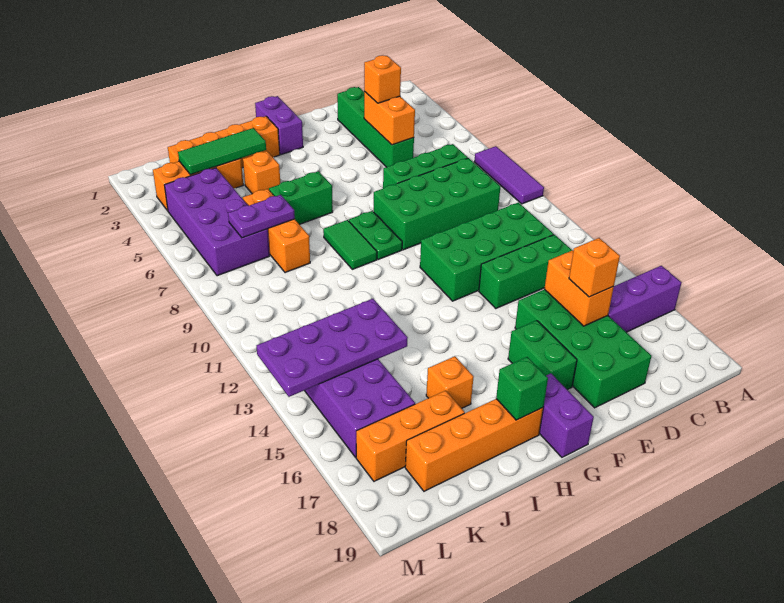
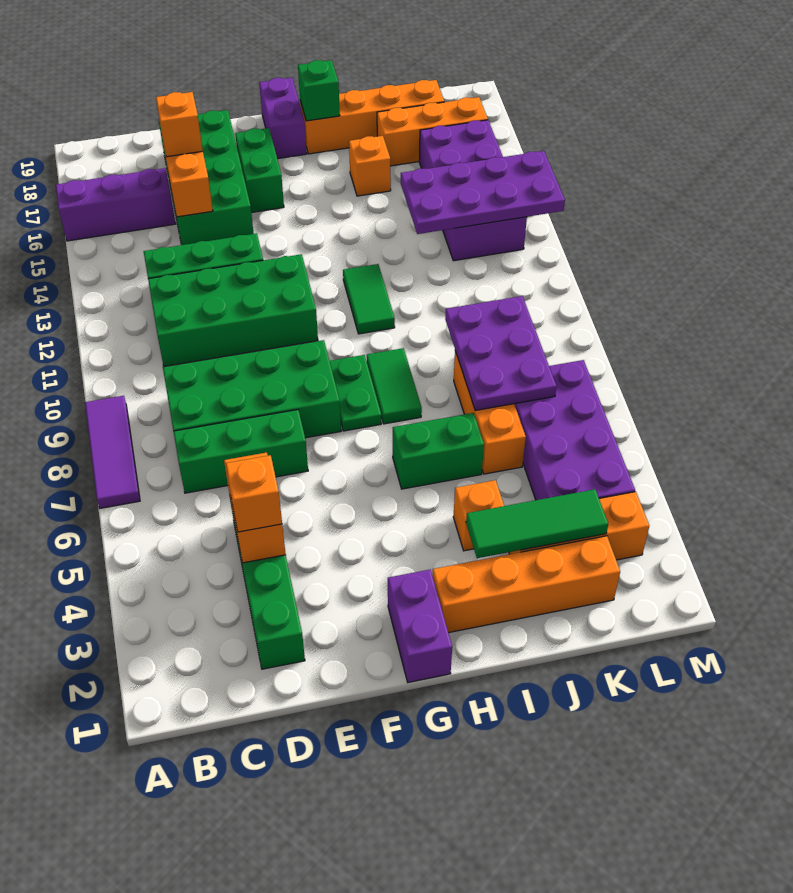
none -> green 1x2 tile [343,264,395,334]
purple 1x2 plate [228,195,295,238] -> purple 2x3 plate [445,296,556,410]

